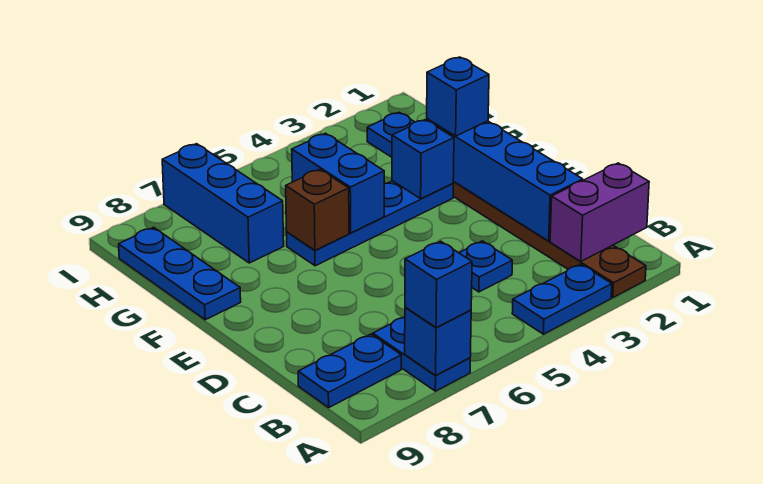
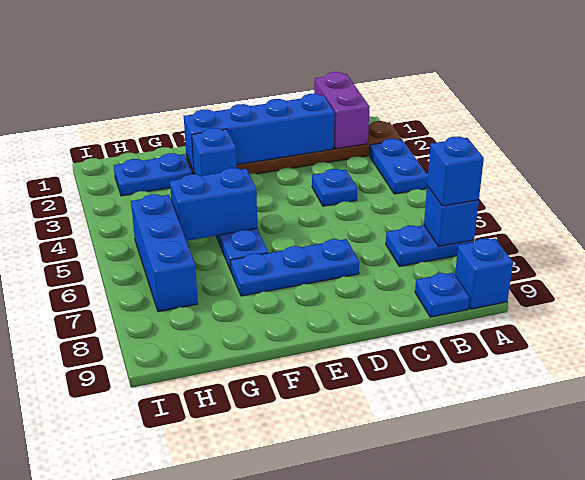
blue 1x2 plate [298,334,401,408] -> blue 1x1 plate [415,273,470,317]
blue 1x1 brick [427,57,489,136] -> blue 1x1 brick moved to [455,238,513,309]
brown 1x1 brick [286,169,349,251] -> none
blue 1x3 plate [119,227,241,320] -> blue 1x3 plate moved to [231,239,359,296]
blue 1x3 brick [162,144,284,263] -> blue 1x3 brick turned to [131,194,198,312]

